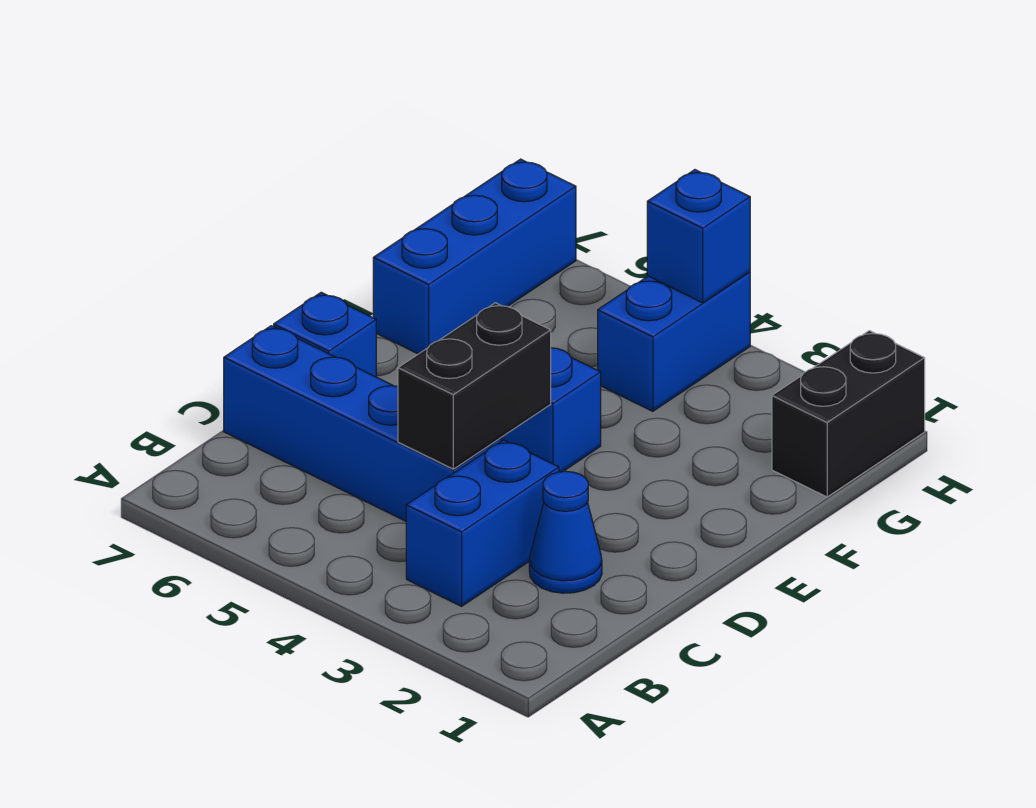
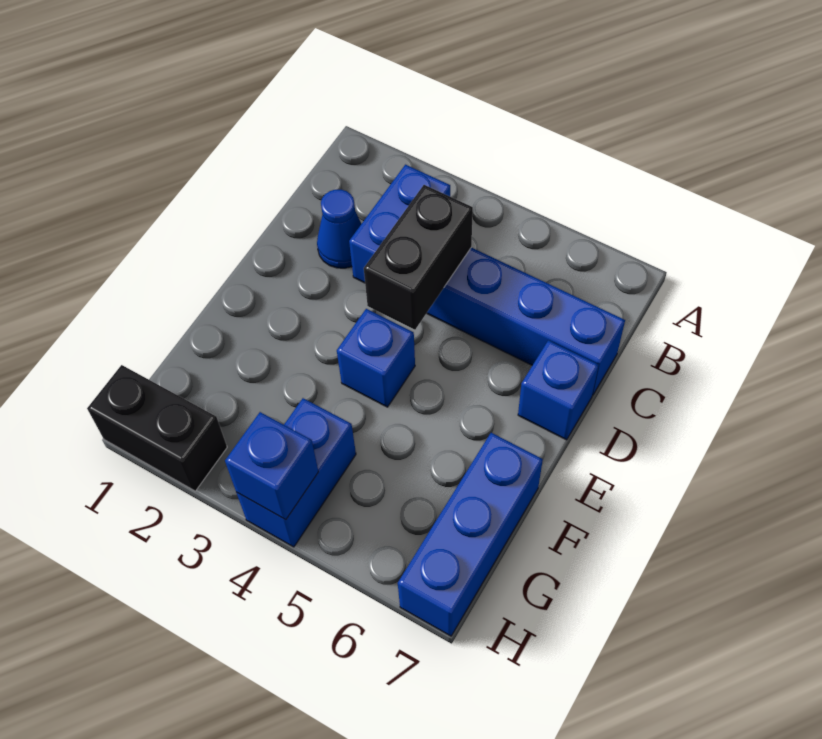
black 1x2 brick [772,331,925,497] -> black 1x2 brick turned to [87,365,227,491]

